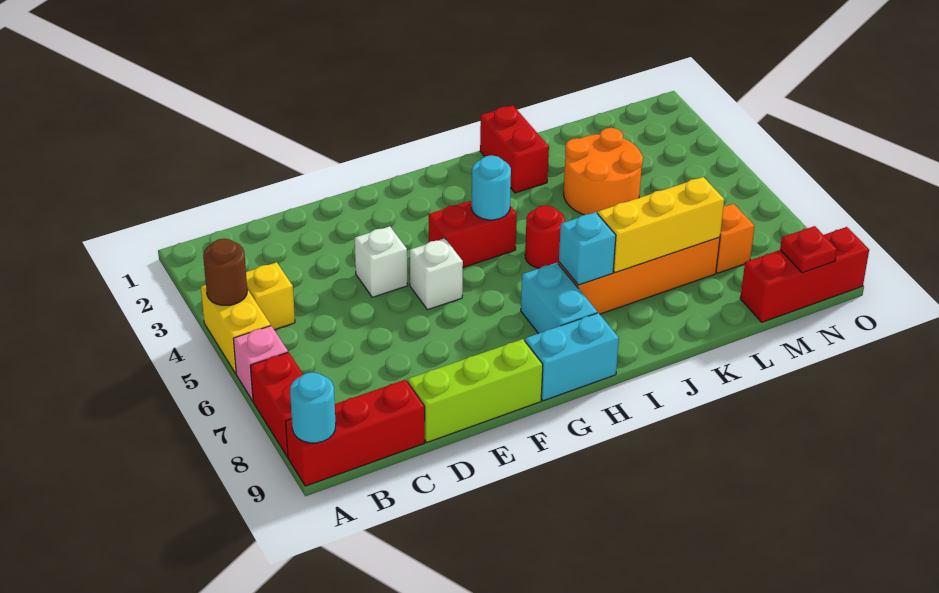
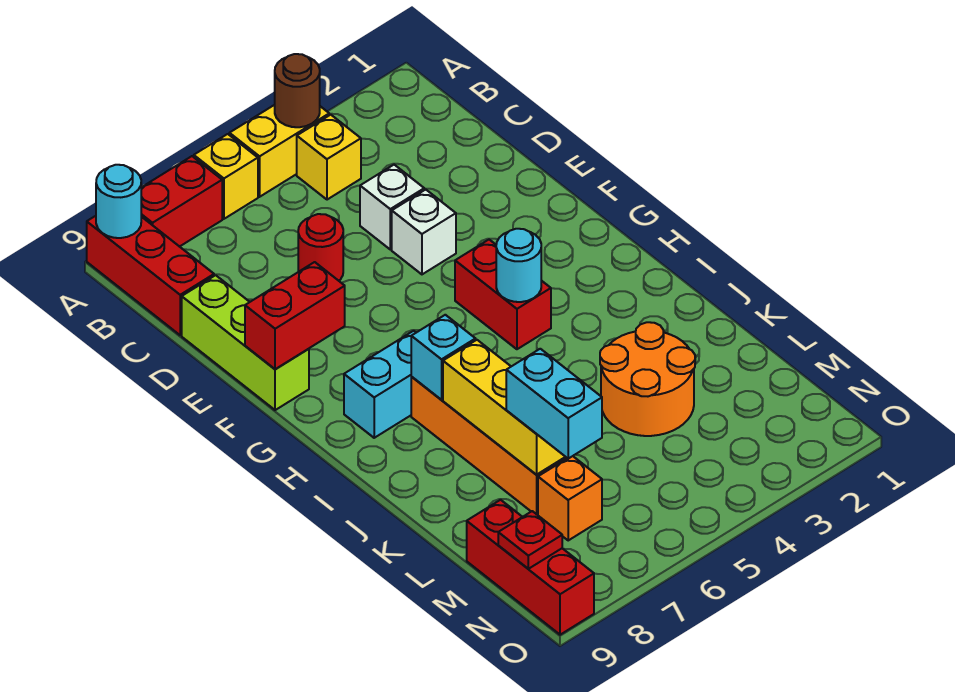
pink 1x1 brick [233,326,288,401] -> yellow 1x1 brick [194,134,258,219]
white 1x1 brick [410,238,463,310] -> white 1x1 brick moved to [360,165,424,249]
cyan 1x2 brick [525,313,619,401] -> cyan 1x2 brick moved to [506,349,602,459]
red 1x1 round brick [525,205,565,268] -> red 1x1 round brick moved to [298,214,343,281]
red 1x2 brick [480,105,549,193] -> red 1x2 brick moved to [245,262,345,369]

